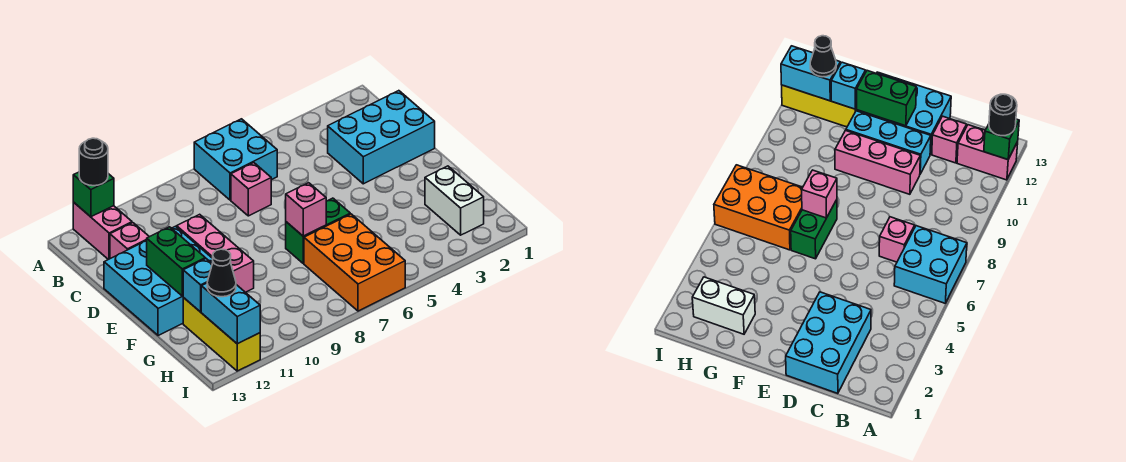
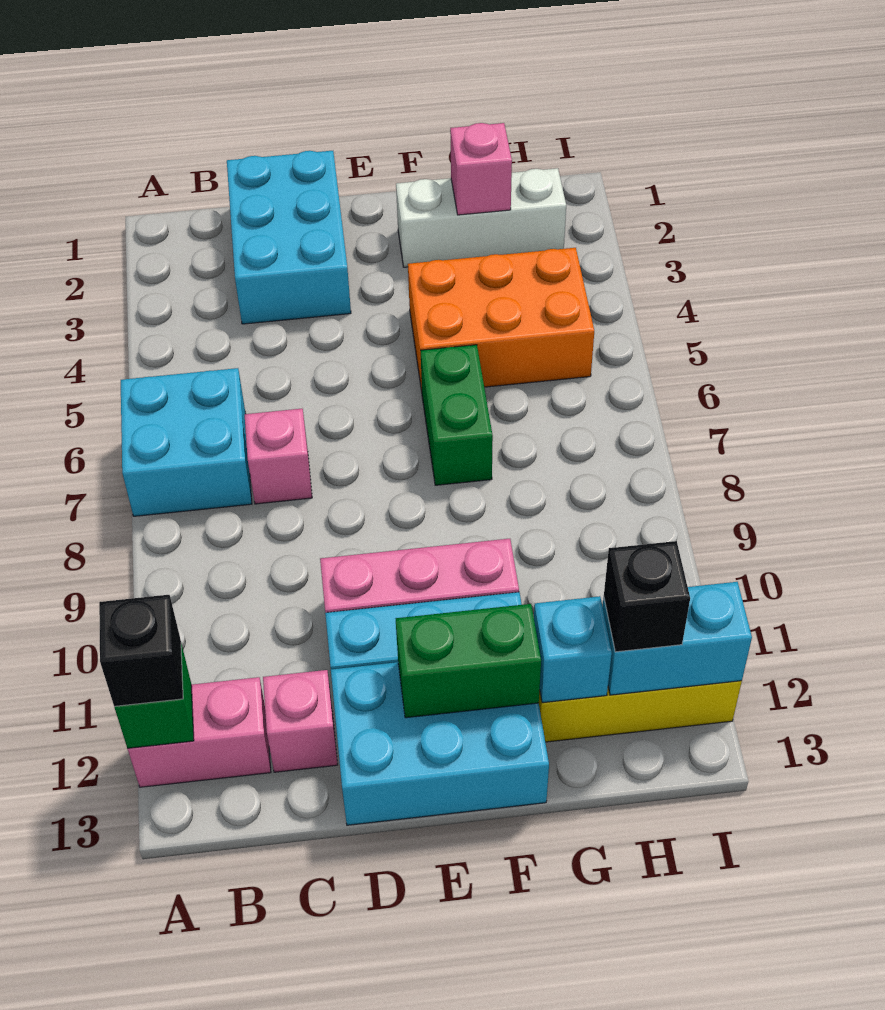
black 1x1 round brick [79,138,108,186] -> black 1x1 brick [99,595,183,706]
pink 1x1 brick [286,183,326,236] -> pink 1x1 brick moved to [450,123,512,215]
white 1x2 brick [425,166,484,235] -> white 1x3 brick [396,168,566,267]
orange 2x3 brick [304,214,405,311] -> orange 2x3 brick moved to [408,248,594,391]
black 1x1 cone [207,249,236,297] -> black 1x1 brick [604,541,690,652]

